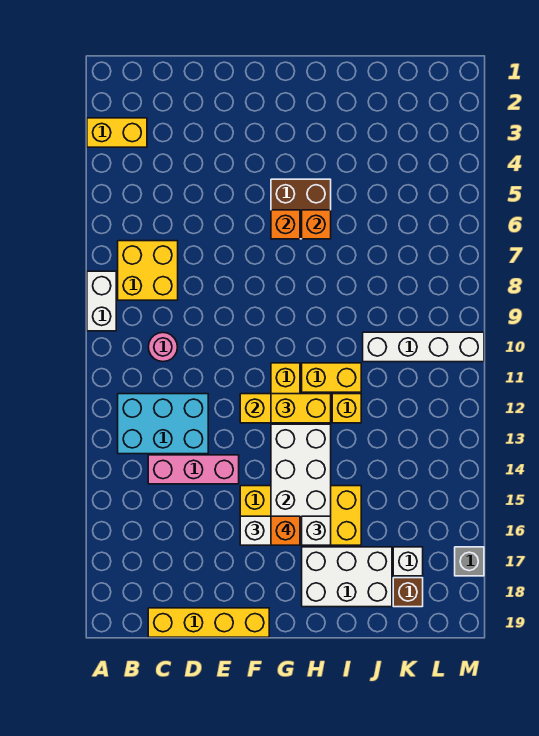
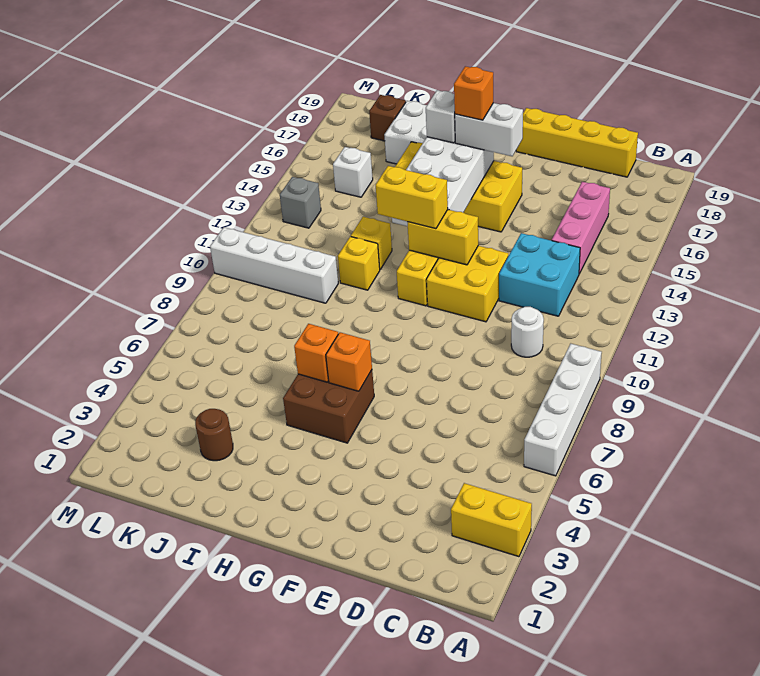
white 1x2 brick [87,271,116,331] -> white 1x4 brick [524,344,602,476]
yellow 2x2 brick [118,241,178,300] -> yellow 2x2 brick moved to [426,246,508,322]
cyan 2x3 brick [118,394,208,454] -> cyan 2x2 brick [499,233,580,316]
pink 1x1 round brick [148,333,177,362] -> white 1x1 round brick [511,307,544,357]
pink 1x3 brick [148,455,239,484] -> pink 1x3 brick turned to [552,182,610,274]
yellow 1x2 brick [302,363,361,392] -> yellow 1x1 brick [338,237,380,290]
none -> brown 1x1 round brick [195,409,233,461]
white 1x1 brick [393,547,423,576] -> white 1x1 brick moved to [333,147,373,197]
grey 1x1 brick [455,547,484,576] -> grey 1x1 brick moved to [280,177,321,228]

